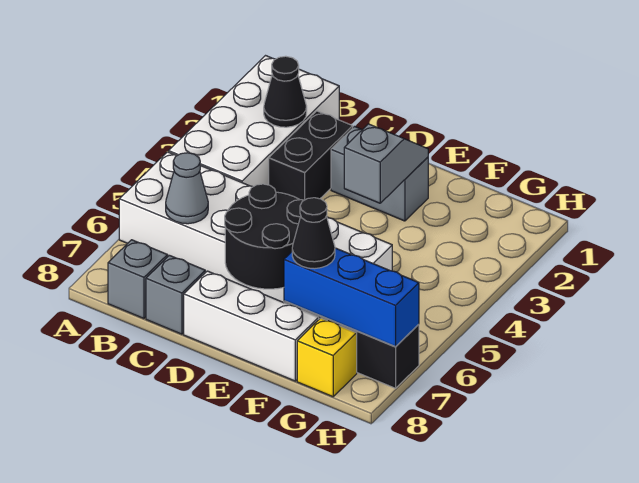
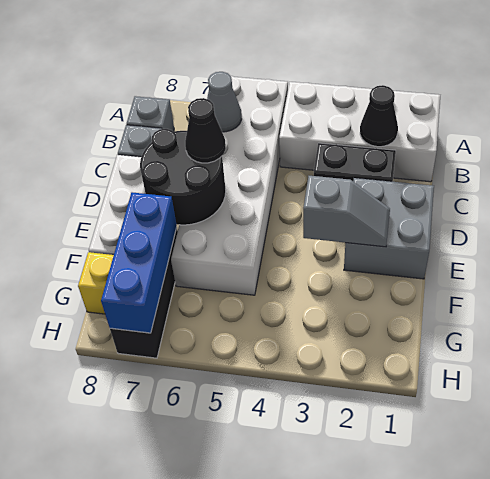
grey 1x2 brick [331,127,429,221] -> grey 2x2 brick [344,178,434,279]
black 1x1 cone [292,198,335,269] -> black 1x1 cone moved to [185,98,226,163]

